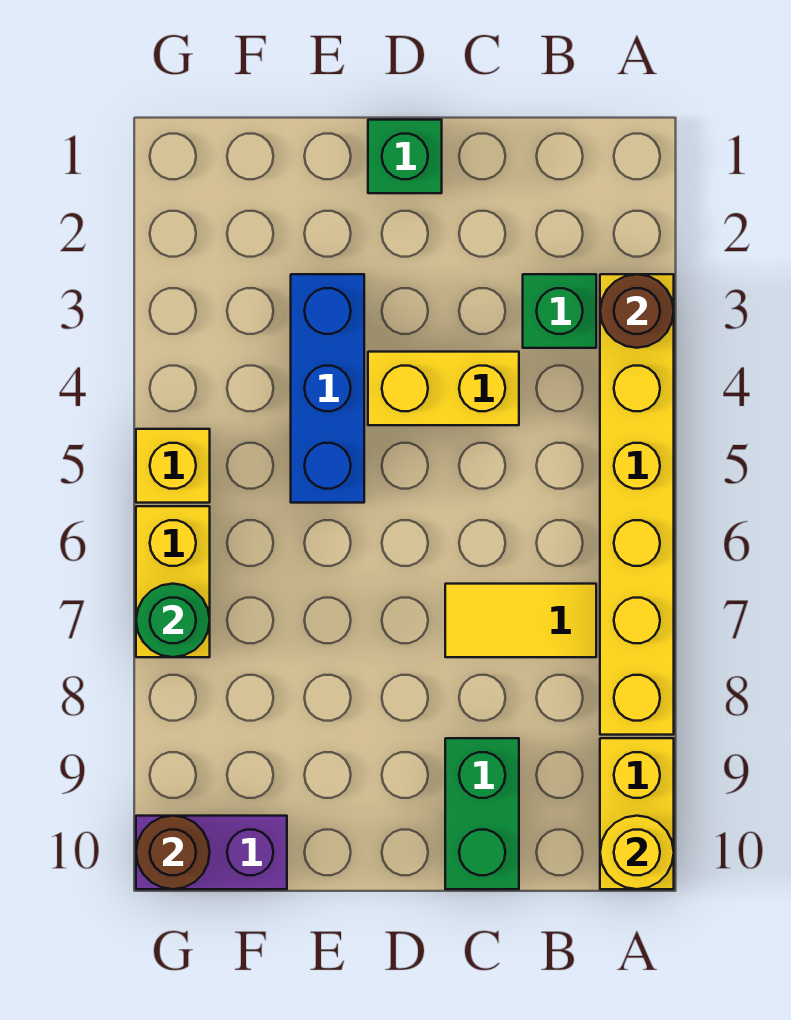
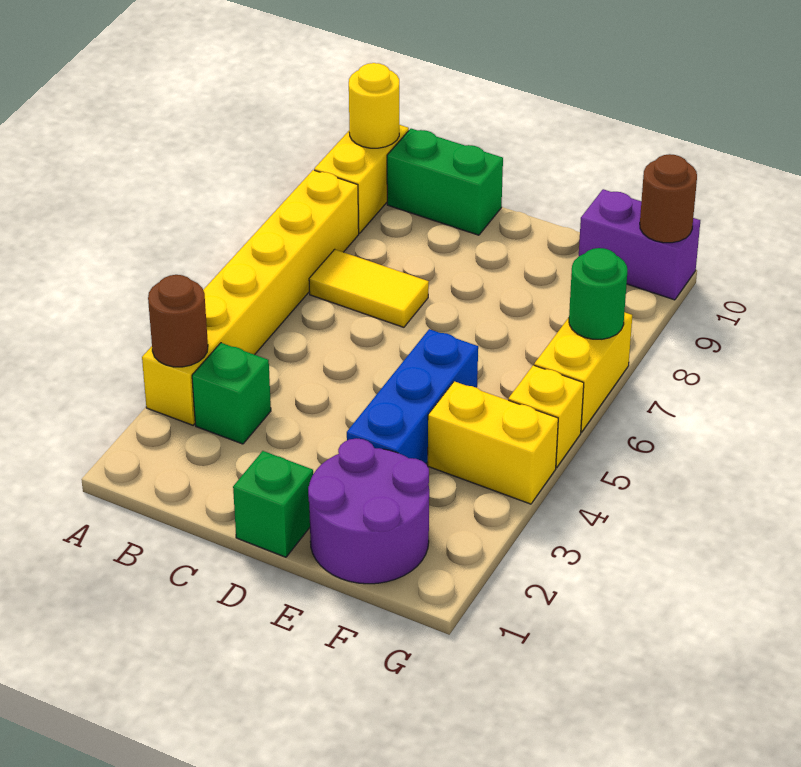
yellow 1x2 brick [368,352,519,425] -> yellow 1x2 brick moved to [428,381,558,504]
green 1x2 brick [445,738,519,889] -> green 1x2 brick turned to [387,129,503,235]
none -> purple 2x2 round brick [308,438,429,584]

